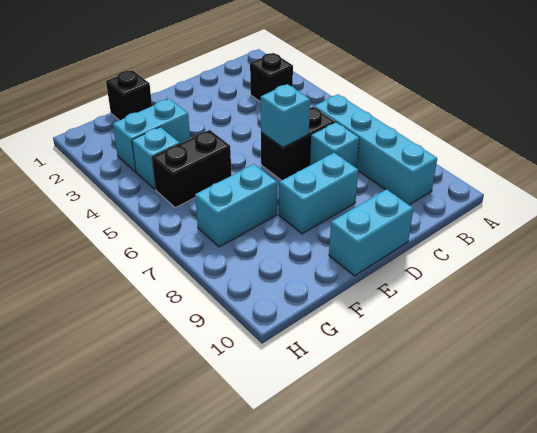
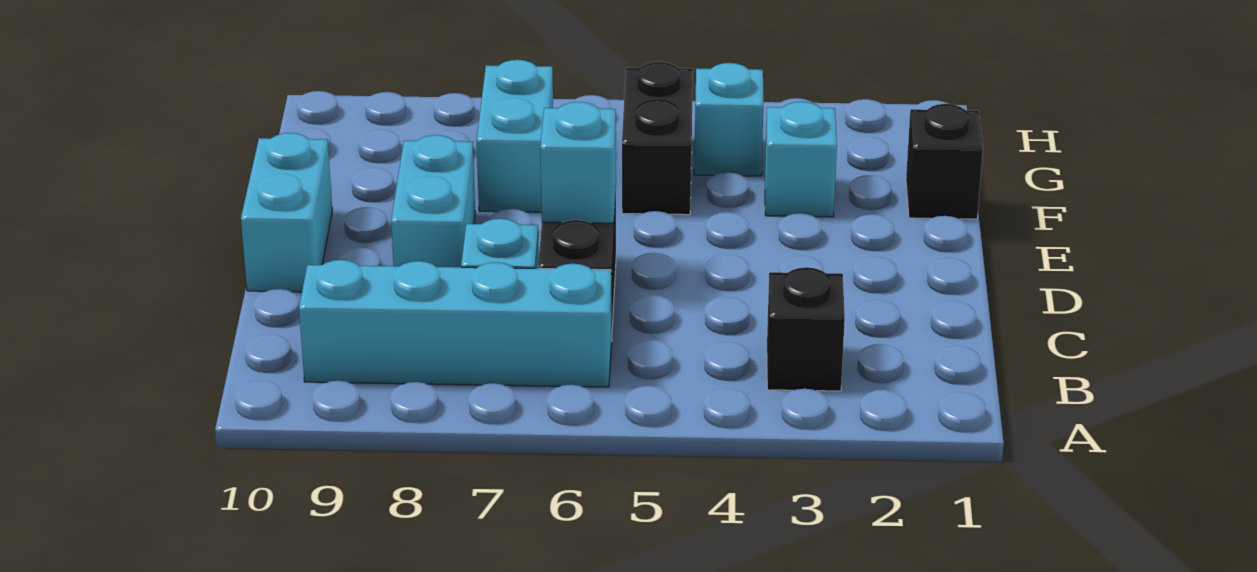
cyan 1x2 brick [113,99,190,172] -> cyan 1x1 brick [765,102,837,217]

